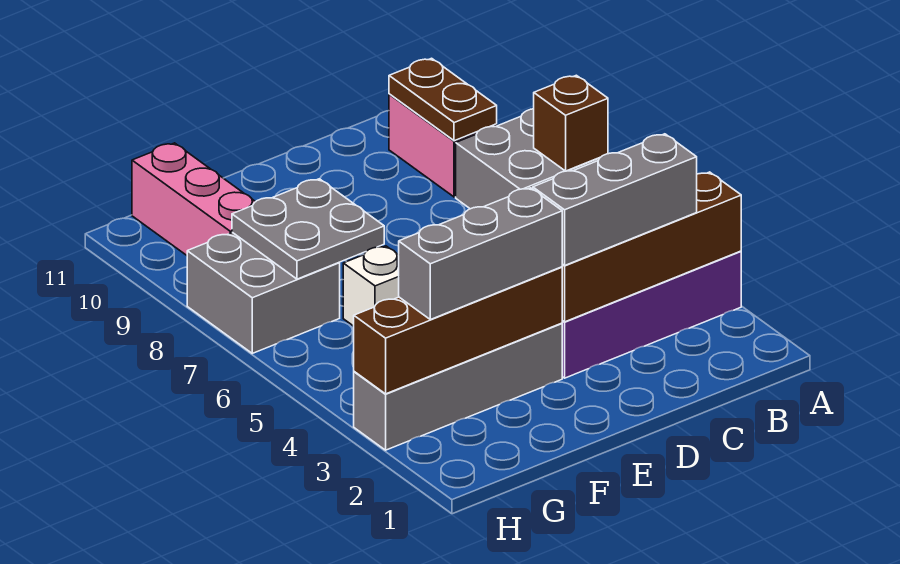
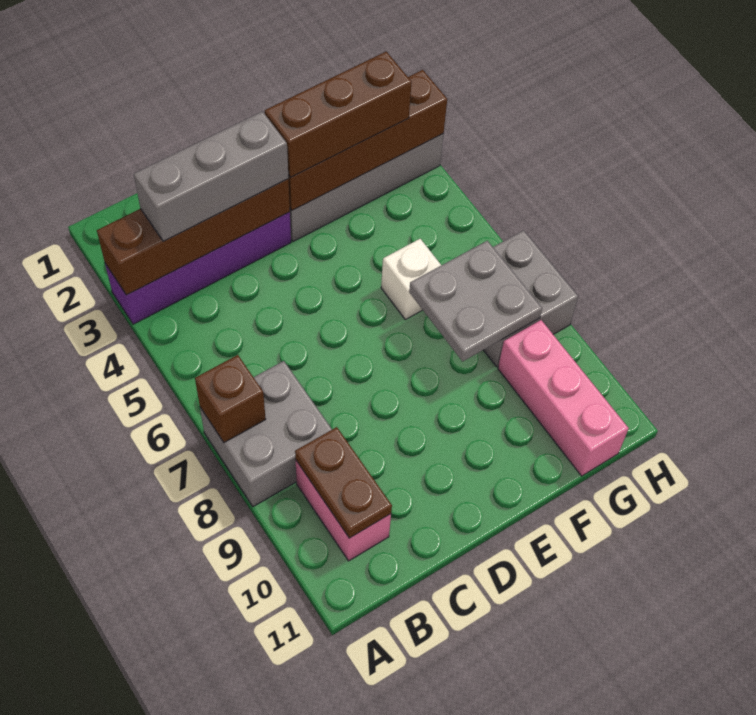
grey 1x3 brick [399,188,562,320] -> brown 1x3 brick [265,52,412,177]

